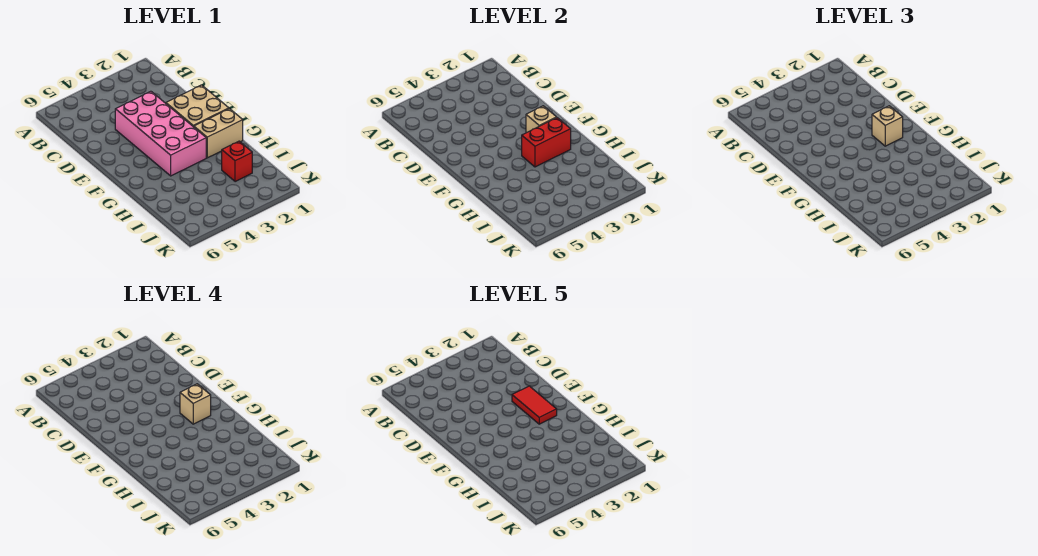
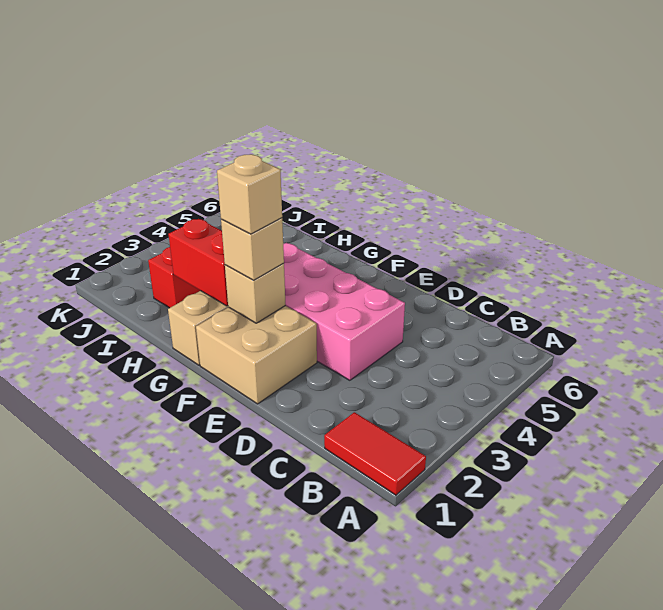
red 1x2 tile [512,386,557,424] -> red 1x2 tile moved to [324,412,426,495]
red 1x2 brick [522,118,571,167] -> red 1x2 brick turned to [169,219,228,306]

